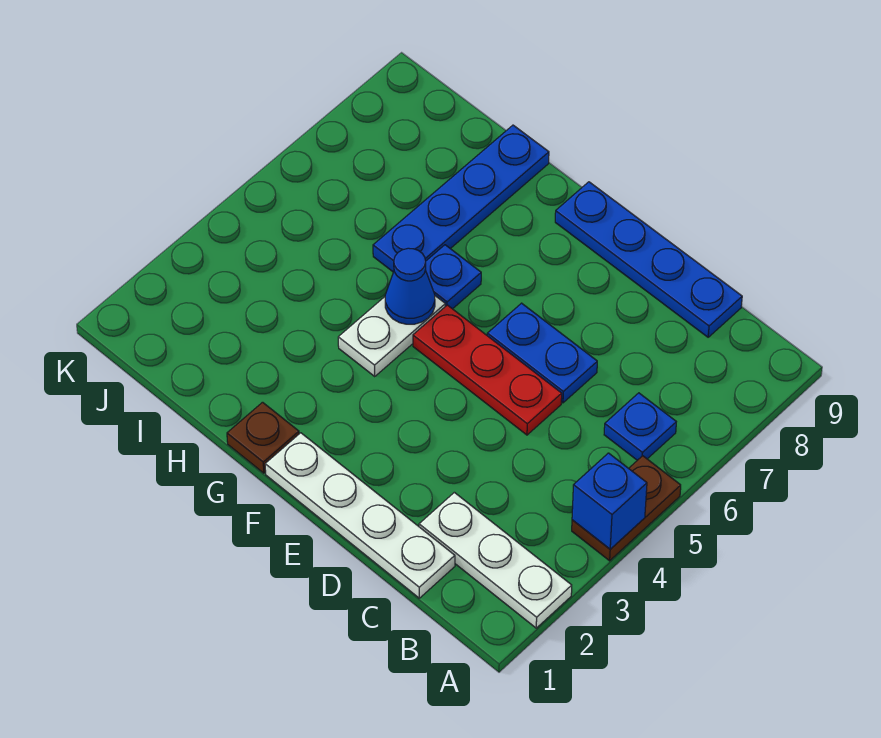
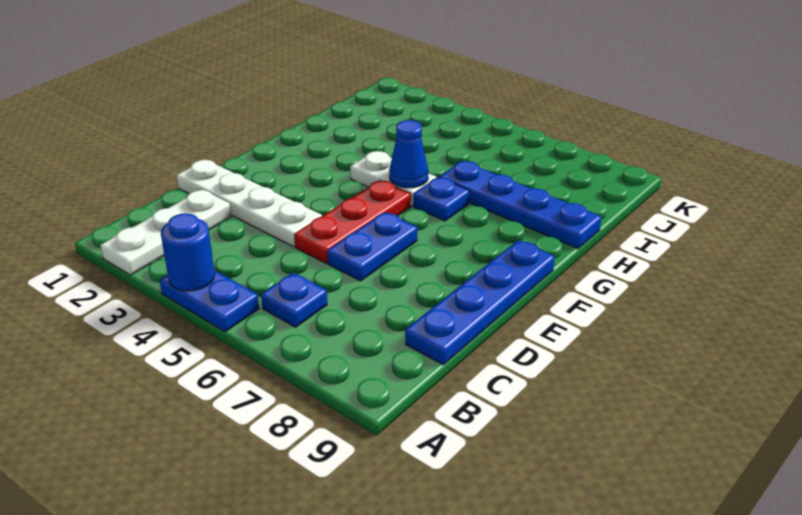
brown 1x2 plate [572,456,681,561] -> blue 1x2 plate [159,270,259,332]
blue 1x1 brick [572,453,647,549] -> blue 1x1 round brick [161,213,215,291]
white 1x4 plate [265,433,455,598] -> white 1x4 plate turned to [176,160,322,247]
brown 1x1 plate [227,402,299,473] -> none

